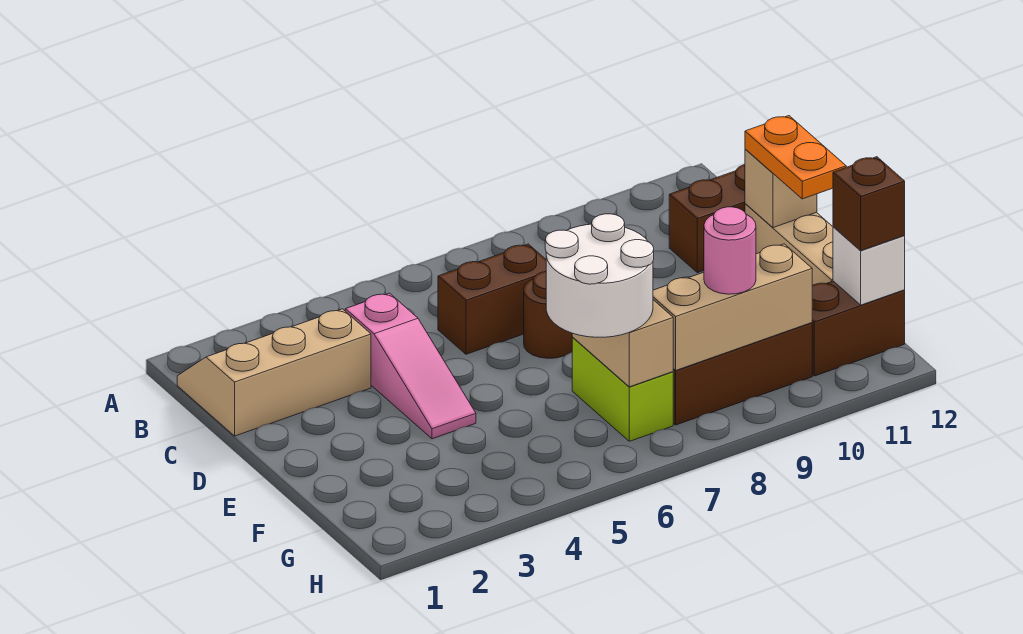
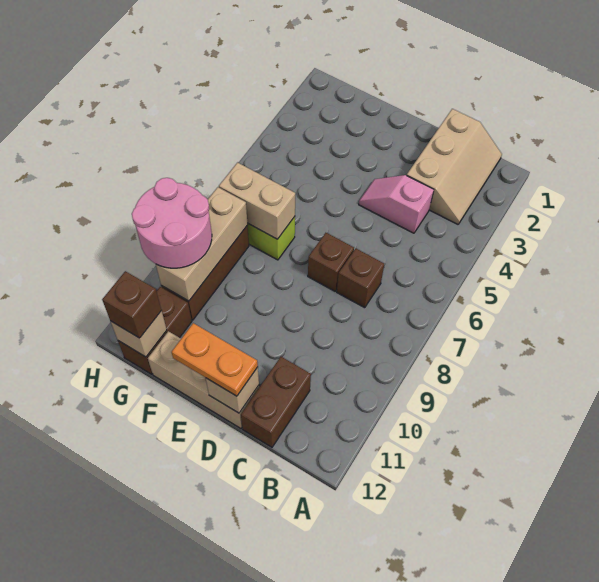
pink 1x3 slope [345,293,476,439] -> pink 1x2 slope [359,175,434,233]
brown 1x2 brick [438,244,546,354] -> brown 1x1 brick [337,249,384,308]
brown 1x1 round brick [524,271,572,358] -> brown 1x1 brick [308,233,354,291]
white 2x2 round brick [545,214,654,337] -> none
pink 1x1 round brick [704,207,756,294] -> pink 2x2 round brick [132,178,212,268]
white 1x1 brick [833,227,905,305] -> tan 1x1 brick [111,311,167,357]

